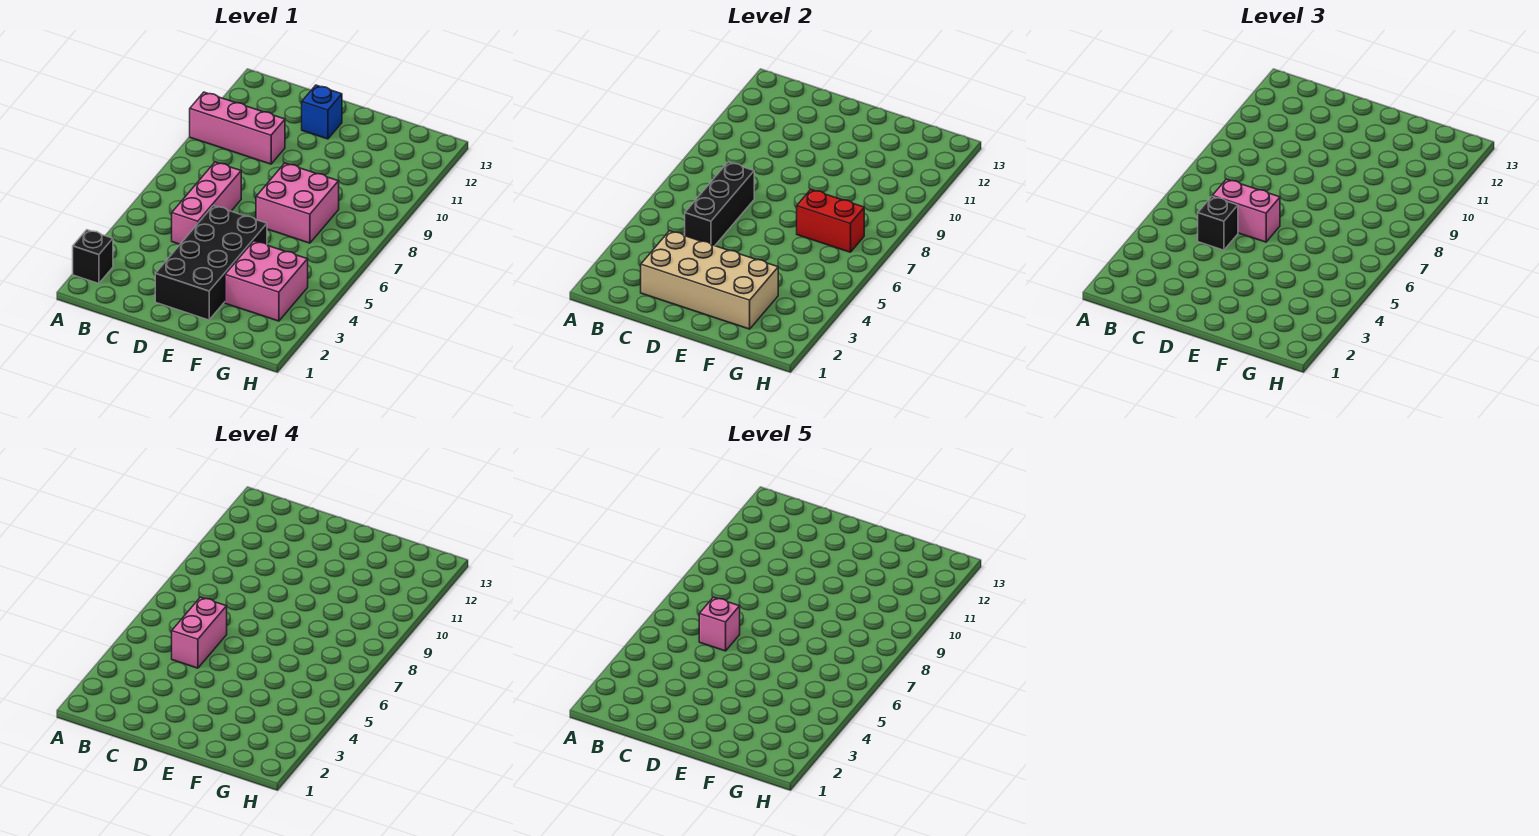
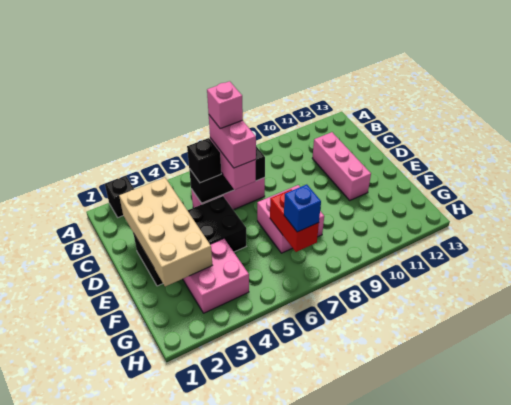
pink 1x3 brick [190,92,285,164] -> pink 1x3 brick moved to [312,132,371,200]
pink 1x2 brick [172,597,227,668] -> pink 1x2 brick turned to [209,115,256,168]
blue 1x1 brick [302,85,342,139] -> blue 1x1 brick moved to [284,184,321,232]

